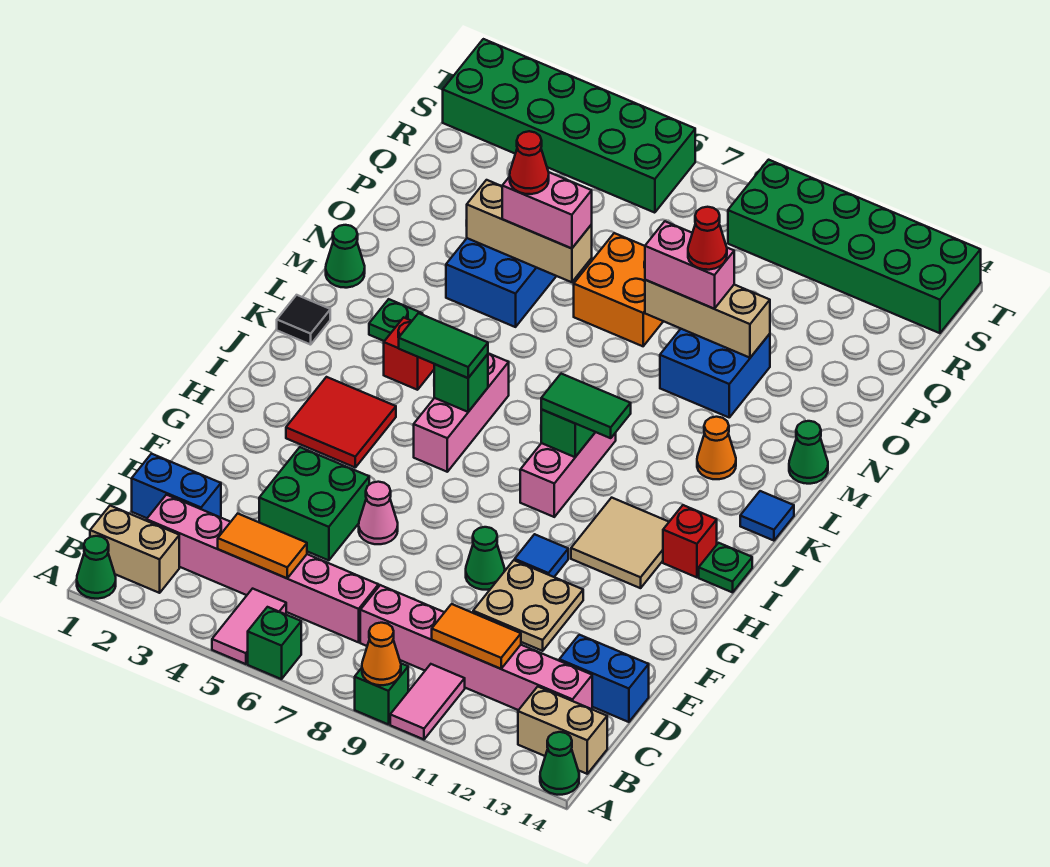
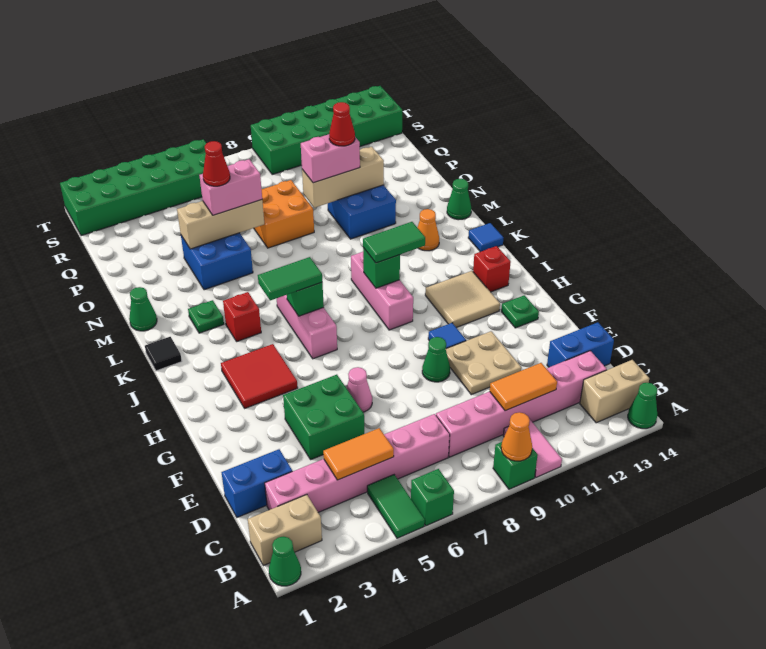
pink 1x2 tile [212,589,286,664] -> green 1x2 tile [367,475,425,538]
green 1x1 plate [699,543,752,592] -> green 1x1 plate moved to [501,295,539,328]

